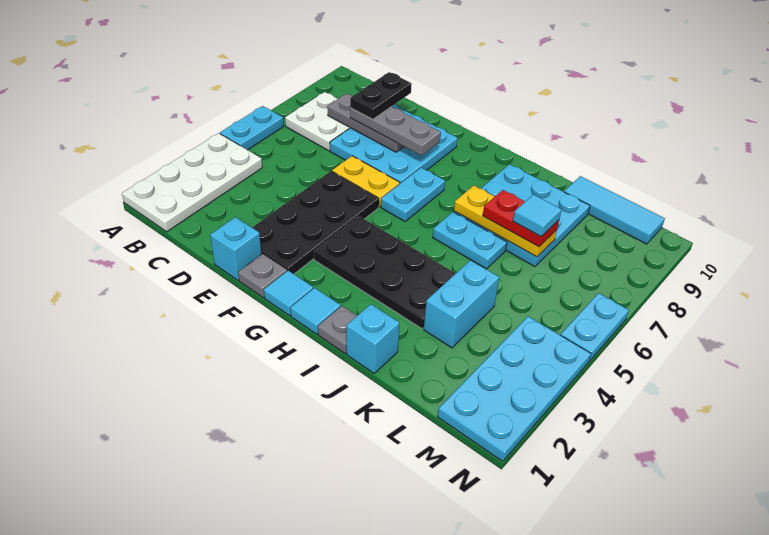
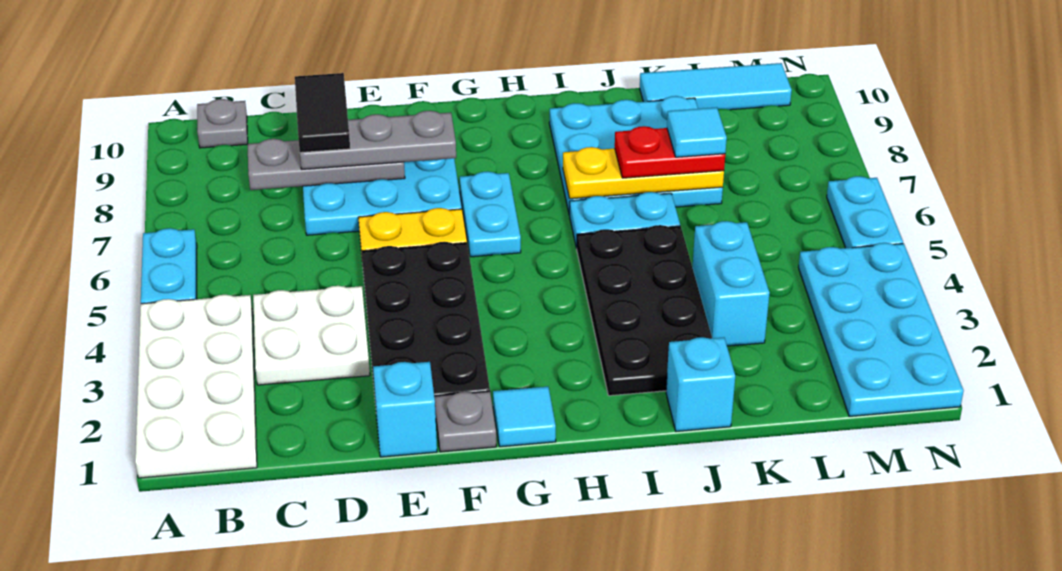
white 2x2 plate [285,92,350,151] -> white 2x2 plate moved to [253,286,370,385]
black 1x2 plate [350,72,412,119] -> black 1x2 tile [295,73,350,153]
black 2x4 plate [314,216,456,329] -> black 2x4 plate turned to [577,225,712,396]
cyan 1x1 tile [290,288,341,334] -> none
grey 1x1 plate [318,306,357,354] -> grey 1x1 plate moved to [197,99,248,148]

